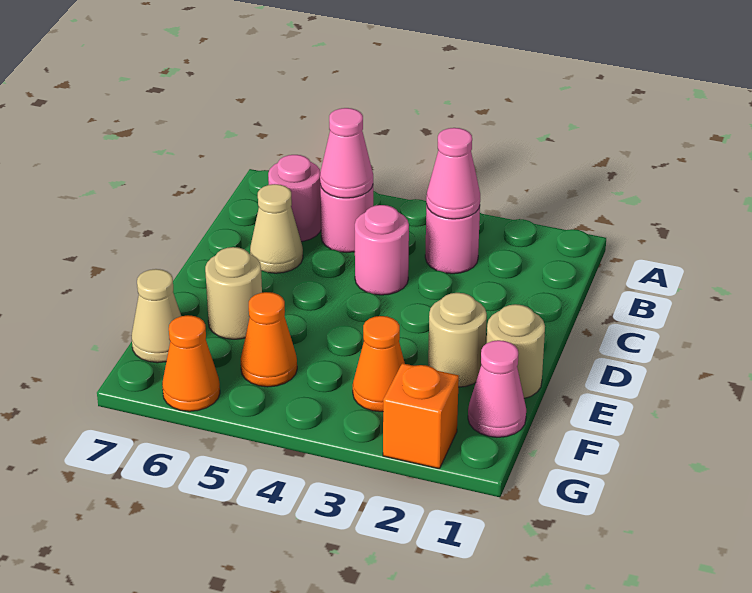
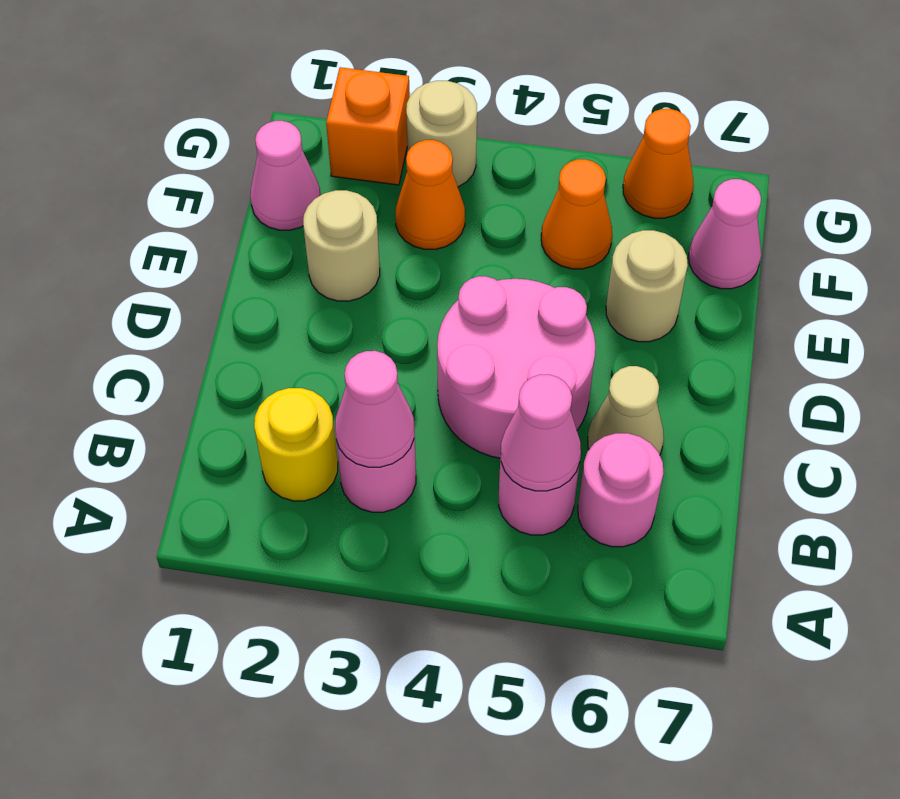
none -> yellow 1x1 round brick [254,388,338,501]
pink 1x1 round brick [355,205,409,295] -> pink 2x2 round brick [437,276,595,458]
tan 1x1 round brick [487,304,545,398] -> tan 1x1 round brick moved to [406,81,477,187]
tan 1x1 cone [131,269,181,363] -> pink 1x1 cone [689,179,761,289]

